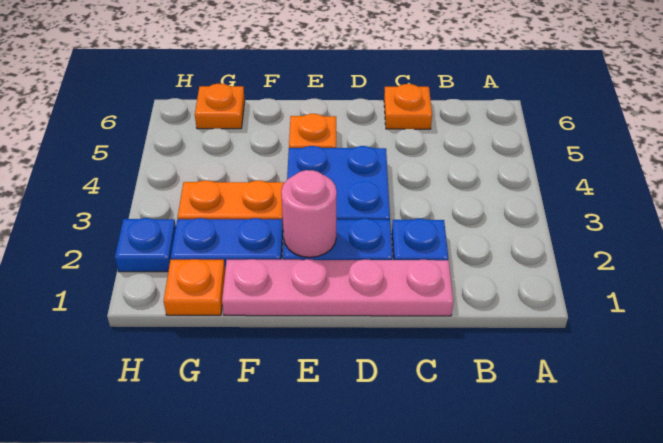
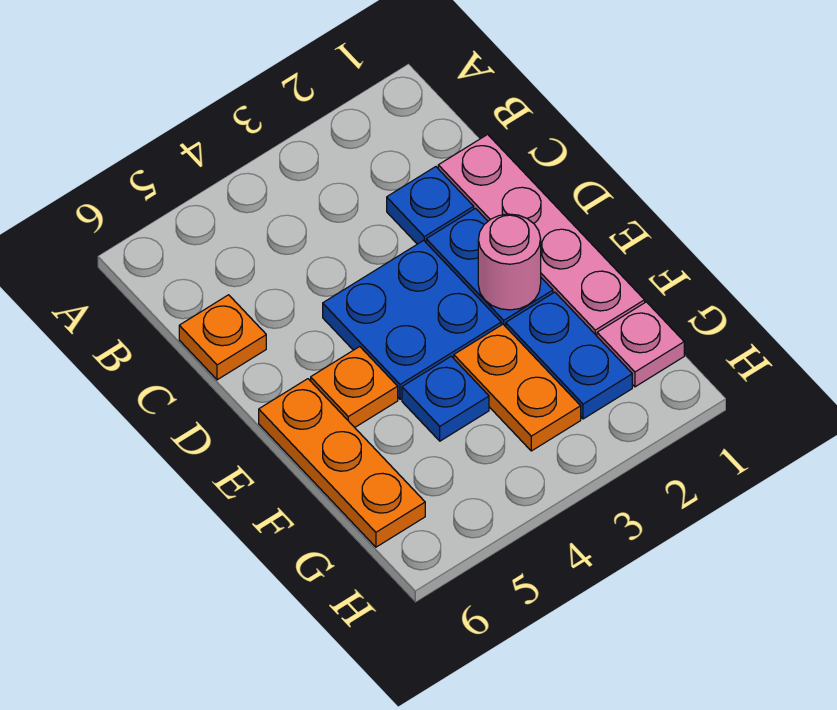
orange 1x1 plate [164,259,225,315] -> pink 1x1 plate [597,302,684,387]
orange 1x1 plate [195,84,245,129] -> orange 1x3 plate [259,379,425,547]
blue 1x1 plate [115,218,176,272] -> blue 1x1 plate moved to [402,356,489,441]

